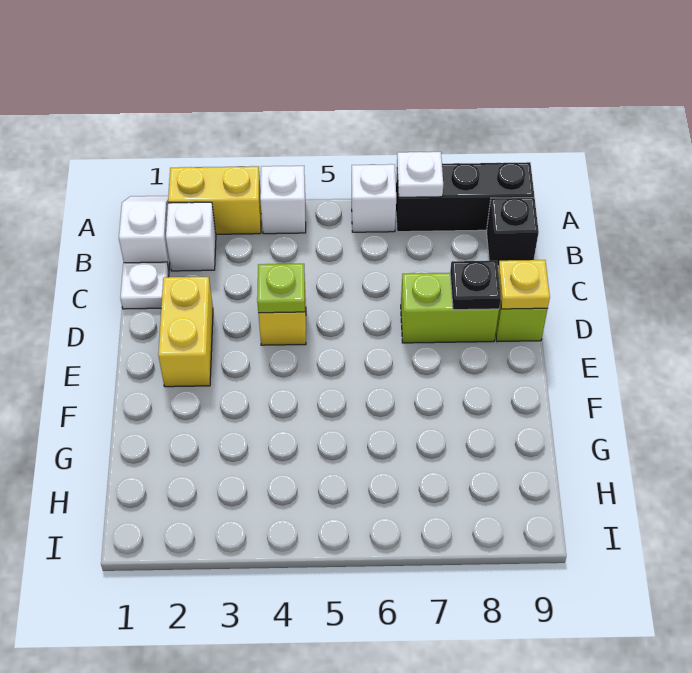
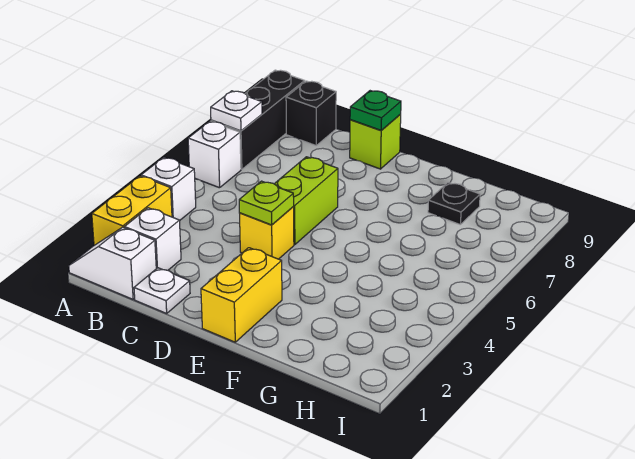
yellow 1x2 brick [158,277,213,387] -> yellow 1x2 brick turned to [201,248,282,342]
lime 1x2 brick [401,273,499,343] -> lime 1x2 brick moved to [275,157,338,245]
black 1x1 plate [450,261,501,310] -> black 1x1 plate moved to [428,183,480,225]
yellow 1x1 plate [498,260,550,309] -> green 1x1 plate [350,91,401,130]

